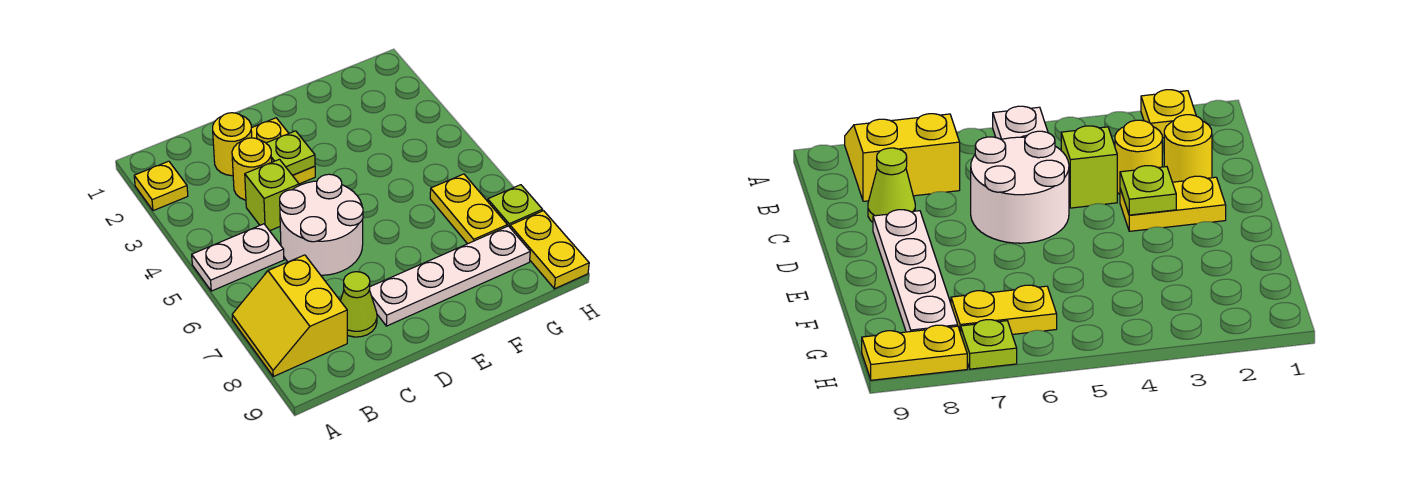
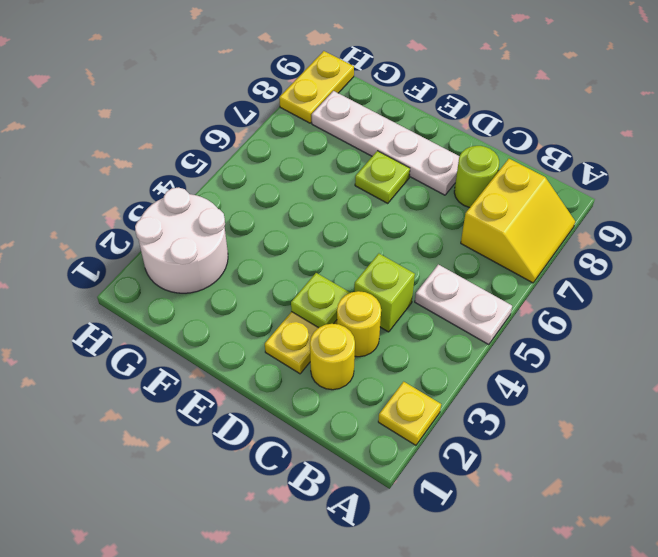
white 2x2 round brick [280,174,363,275] -> white 2x2 round brick moved to [135,187,228,293]
lime 1x1 cone [341,272,377,337] -> lime 1x1 round brick [454,146,499,208]
yellow 1x2 plate [430,174,507,244] -> none
lime 1x1 plate [488,185,542,227] -> lime 1x1 plate moved to [355,151,410,203]

